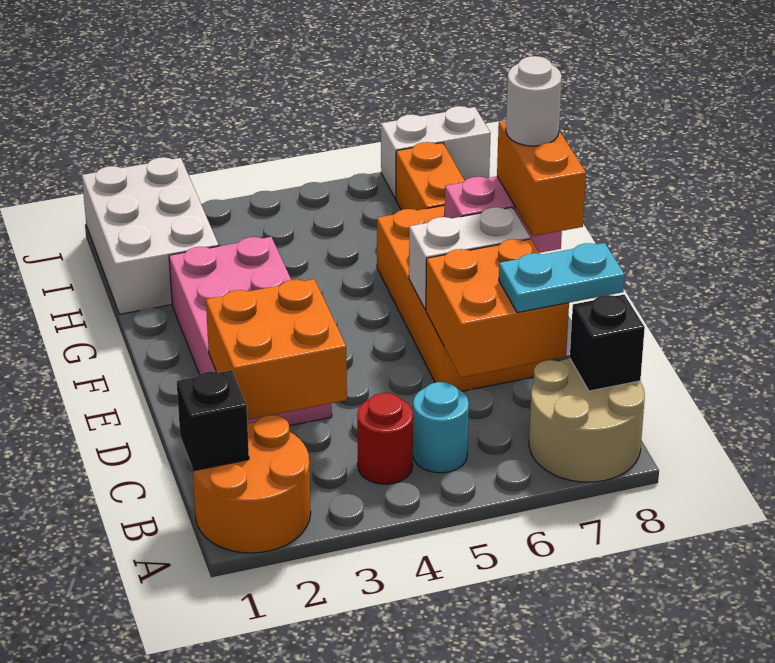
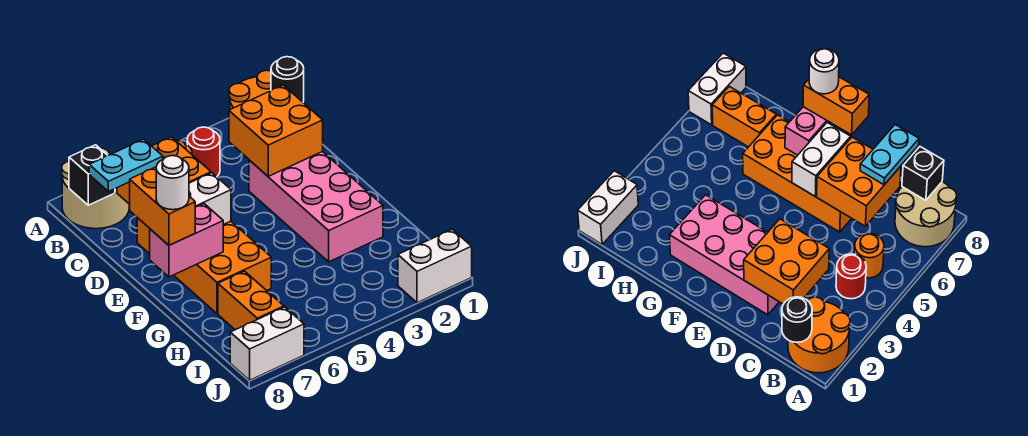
black 1x1 brick [177,370,249,471] -> black 1x1 round brick [271,57,304,102]
cyan 1x1 round brick [413,382,469,473] -> orange 1x1 round brick [854,233,884,278]
white 2x3 brick [82,157,219,314] -> white 1x2 brick [398,229,472,303]

